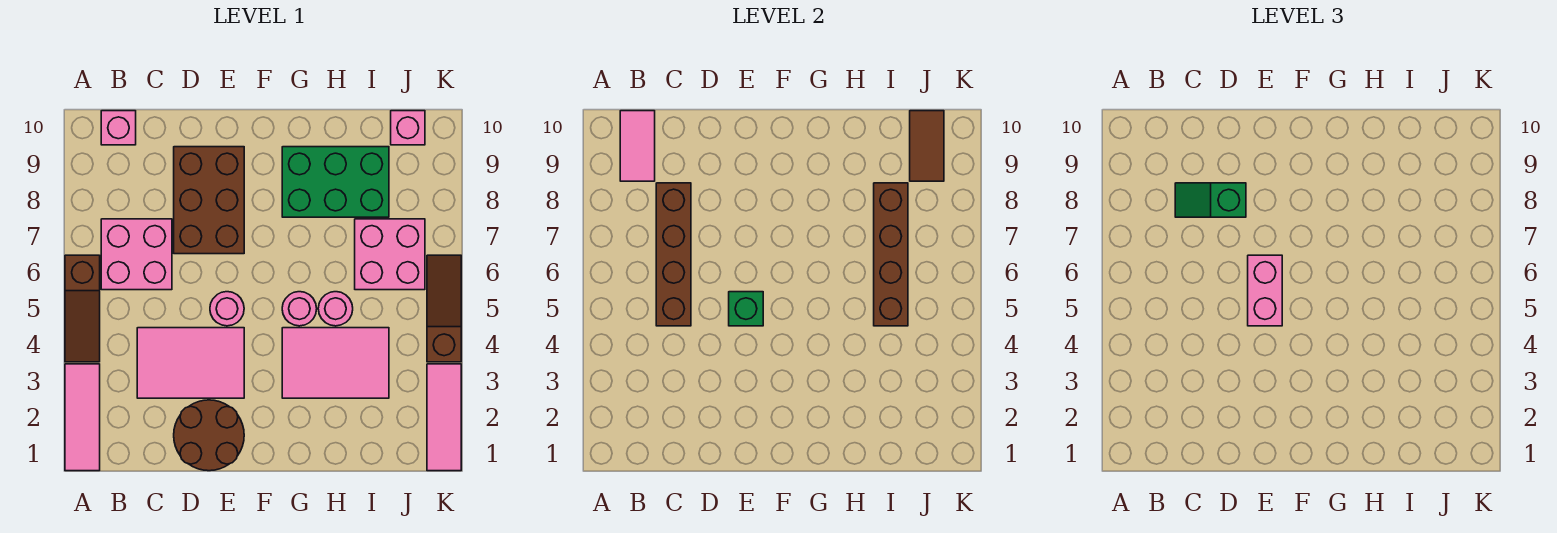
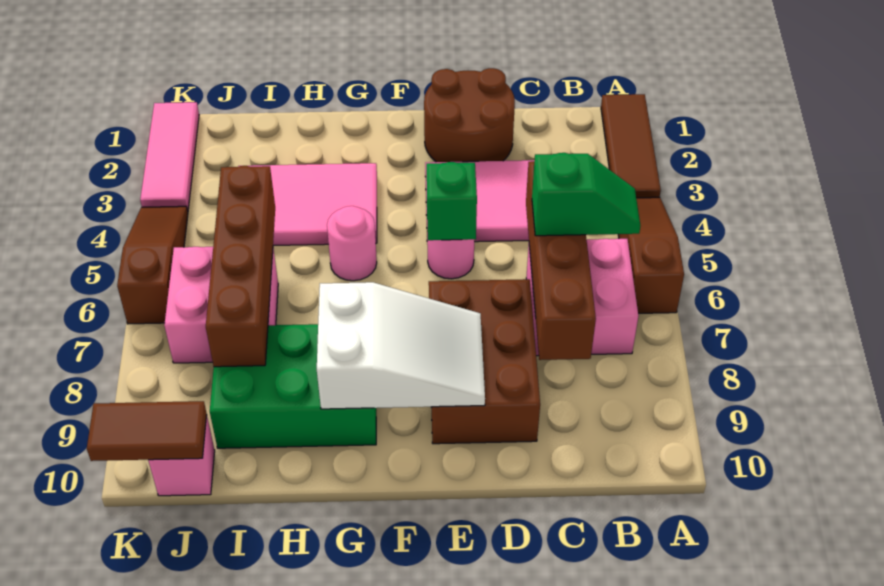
pink 1x3 tile [65,364,100,471] -> brown 1x3 tile [601,94,661,198]
pink 1x2 tile [620,111,655,181] -> none
pink 1x1 brick [101,111,136,145] -> none
green 1x2 slope [1175,183,1246,217] -> green 1x2 slope moved to [532,153,640,236]
pink 1x2 brick [1248,255,1282,326] -> none
none -> white 2x3 slope [317,282,485,409]
pink 1x1 round brick [318,292,353,326] -> none
brown 1x2 tile [910,111,944,181] -> brown 1x2 tile turned to [87,401,207,461]
brown 1x3 slope [427,255,461,362] -> brown 1x3 slope turned to [117,206,188,324]

